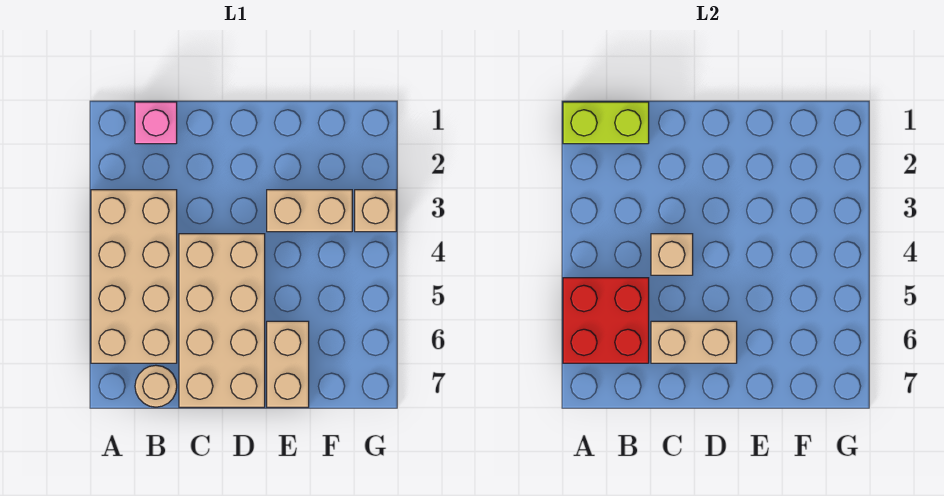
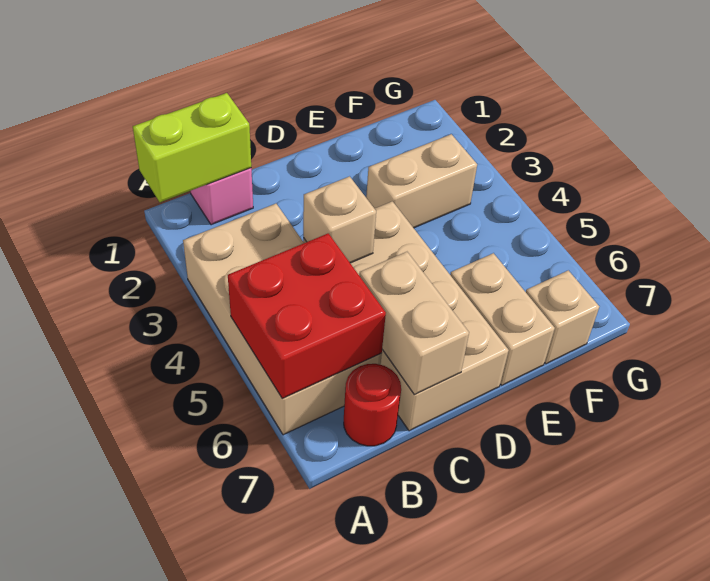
tan 1x1 round brick [135,365,177,407] -> red 1x1 round brick [344,364,401,446]
tan 1x2 brick [651,321,737,363] -> tan 1x2 brick turned to [359,252,469,395]
tan 1x1 brick [355,190,396,232] -> tan 1x1 brick moved to [526,270,599,364]

